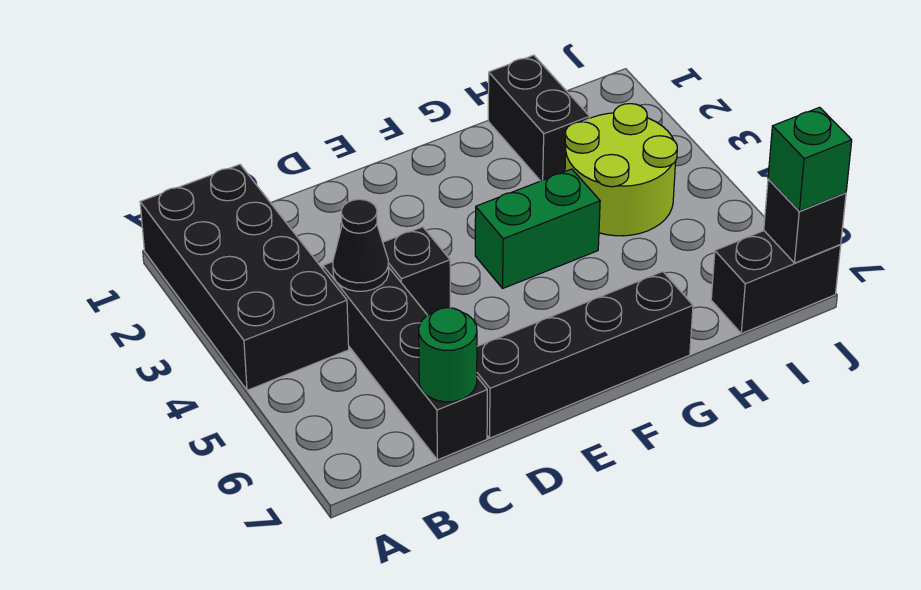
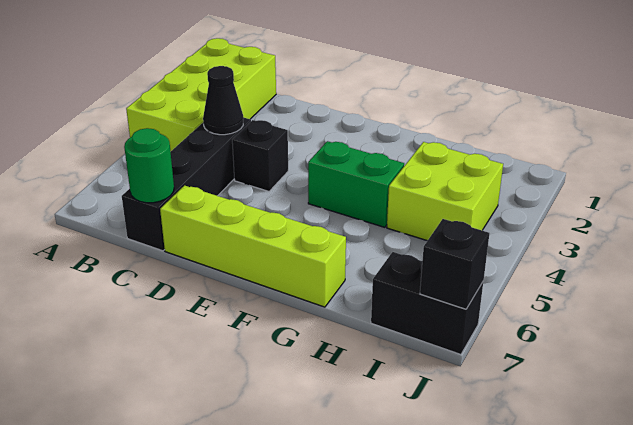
black 2x4 brick [140,165,349,390] -> lime 2x4 brick [126,38,276,151]
black 1x4 brick [477,272,693,438] -> lime 1x4 brick [160,185,346,307]
black 1x2 brick [488,55,590,181] -> none
lime 2x2 round brick [565,104,677,236] -> lime 2x2 brick [387,142,503,241]
green 1x1 brick [768,107,852,211] -> none

